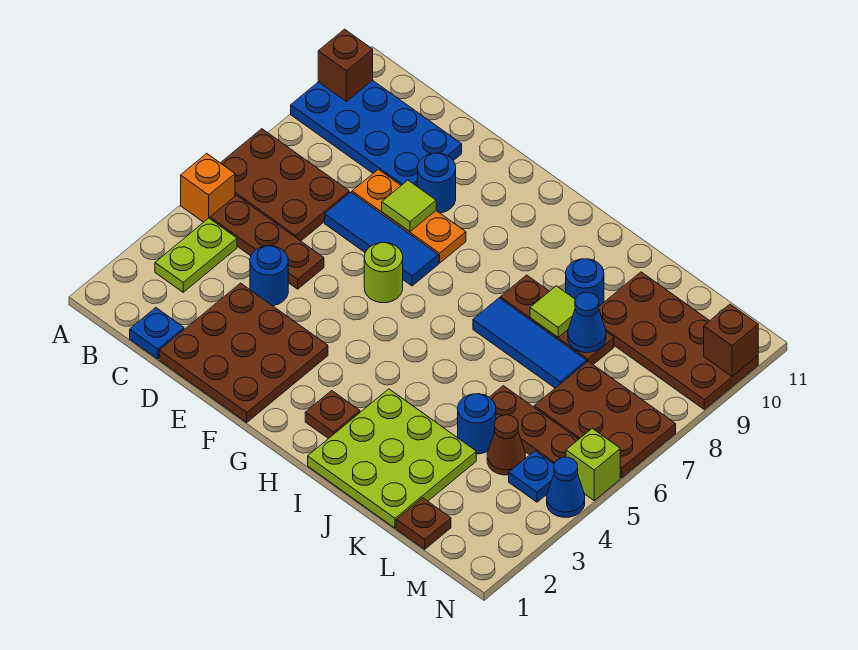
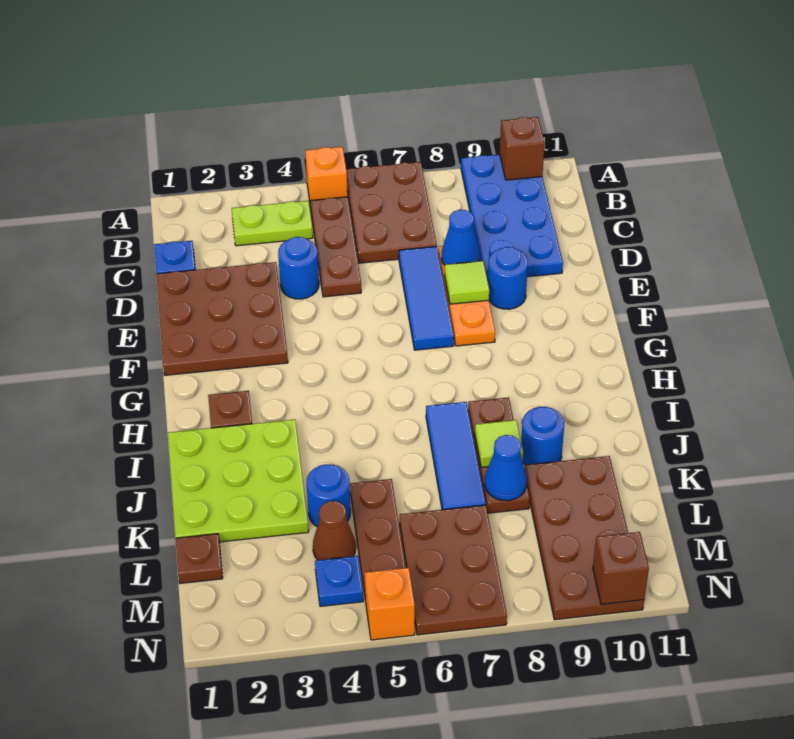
lime 1x1 round brick [364,243,403,303] -> none
blue 1x1 cone [547,457,585,517] -> blue 1x1 cone moved to [442,210,480,265]
lime 1x1 brick [566,428,620,500] -> orange 1x1 brick [365,568,415,640]

